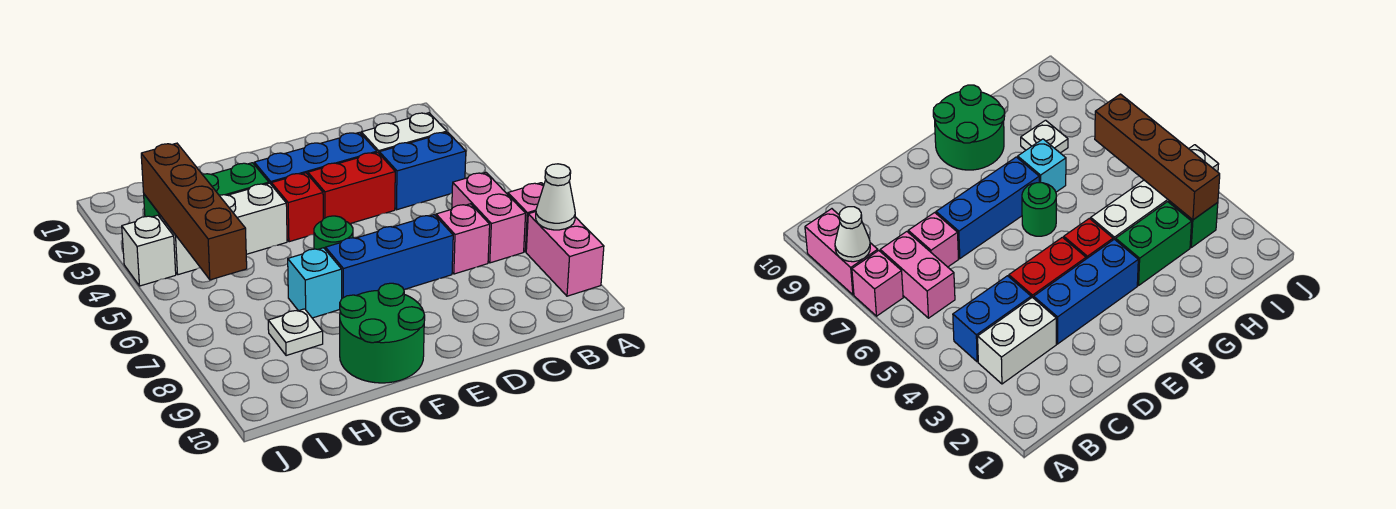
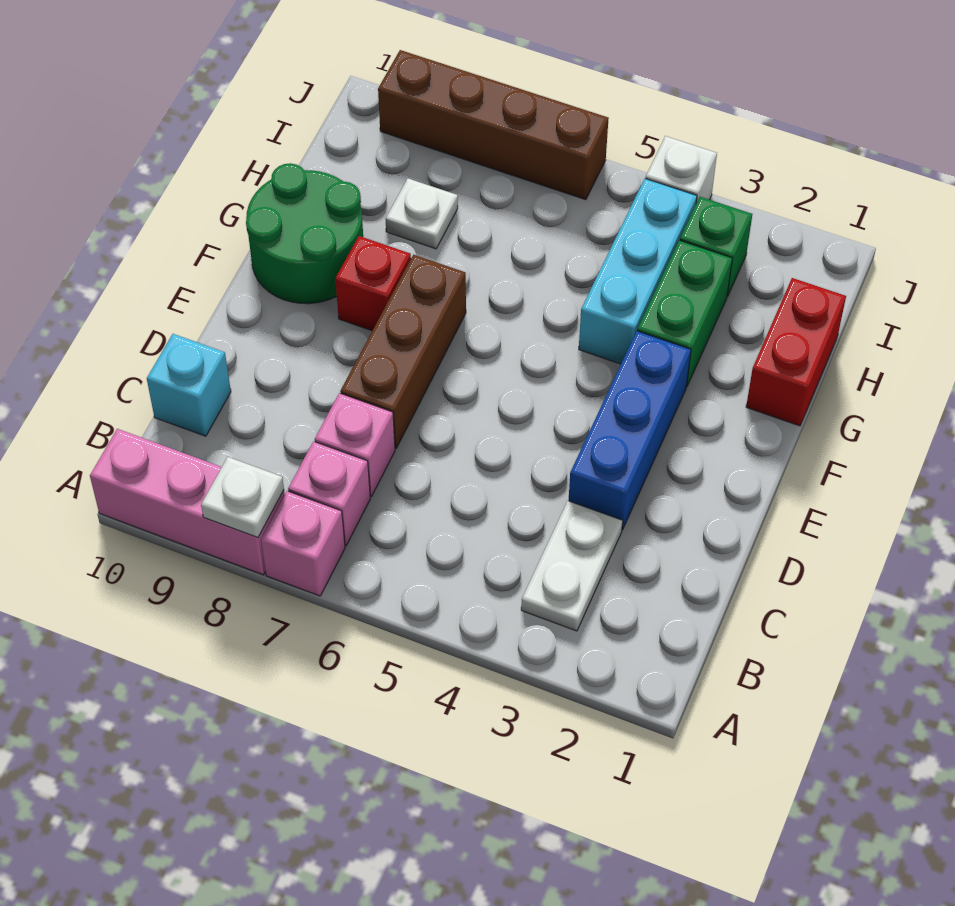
pink 1x2 brick [526,212,604,296] -> pink 1x3 brick [90,429,285,575]
white 1x1 cone [536,164,575,230] -> white 1x1 plate [201,457,284,538]
white 1x2 brick [361,113,447,153] -> white 1x2 plate [521,501,623,631]
blue 1x2 brick [379,132,466,210] -> none
pink 1x2 brick [452,172,526,263] -> pink 1x1 brick [288,441,370,546]
red 1x2 brick [308,152,395,224] -> red 1x2 brick moved to [746,278,846,426]
blue 1x3 brick [325,215,453,298] -> brown 1x3 brick [340,255,466,448]
red 1x1 brick [272,173,323,242] -> red 1x1 brick moved to [335,236,411,331]
green 1x1 round brick [314,216,353,249] -> none
white 1x3 brick [160,183,287,275] -> cyan 1x3 brick [579,179,697,364]
cyan 1x1 brick [288,248,342,318] -> cyan 1x1 brick moved to [147,334,231,436]
brown 1x4 brick [141,143,247,280] -> brown 1x4 brick moved to [378,50,609,200]

